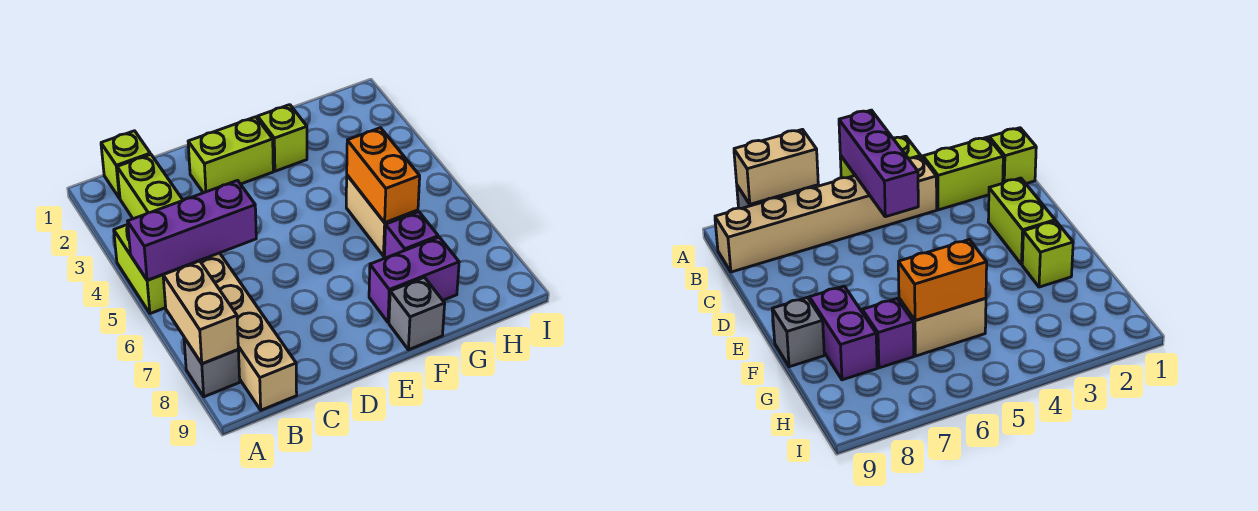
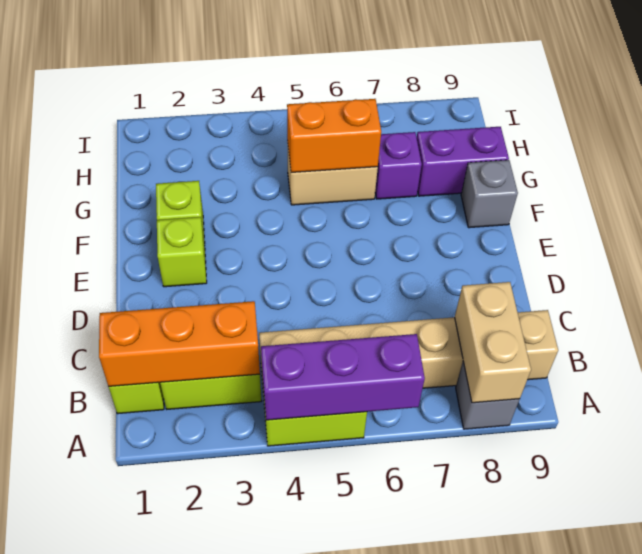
purple 1x3 brick [128,181,256,280] -> purple 1x3 brick turned to [261,334,425,420]
tan 1x2 brick [163,261,238,364] -> tan 1x2 brick turned to [455,282,531,403]
none -> orange 1x3 brick [99,301,260,386]
lime 1x2 brick [188,117,273,193] -> lime 1x1 brick [157,217,207,287]
purple 1x2 brick [369,237,459,322] -> purple 1x2 brick turned to [417,127,509,196]

